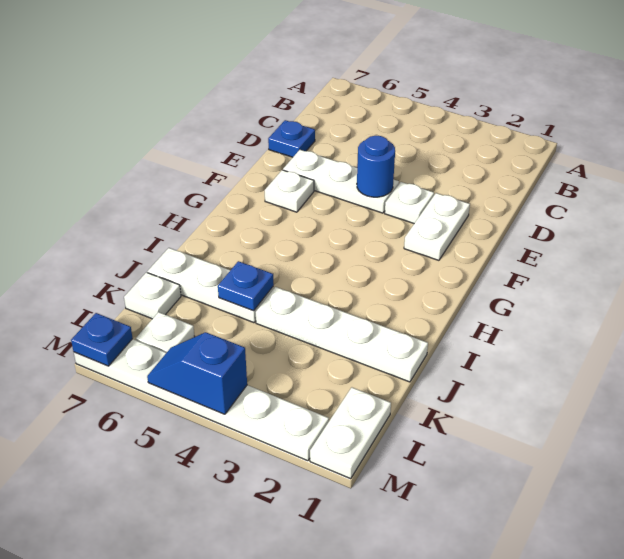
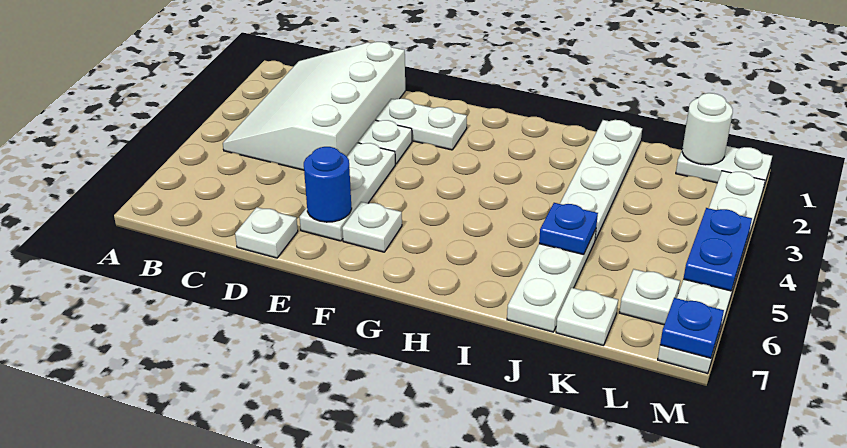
none -> white 3x4 slope [223,42,405,170]
blue 1x1 plate [268,120,315,157] -> white 1x1 plate [235,207,298,258]
blue 1x1 round brick [357,136,395,197] -> blue 1x1 round brick moved to [304,147,352,222]
none -> white 1x1 round brick [682,93,733,165]
blue 1x2 slope [147,332,247,414] -> blue 1x2 plate [683,208,752,291]

